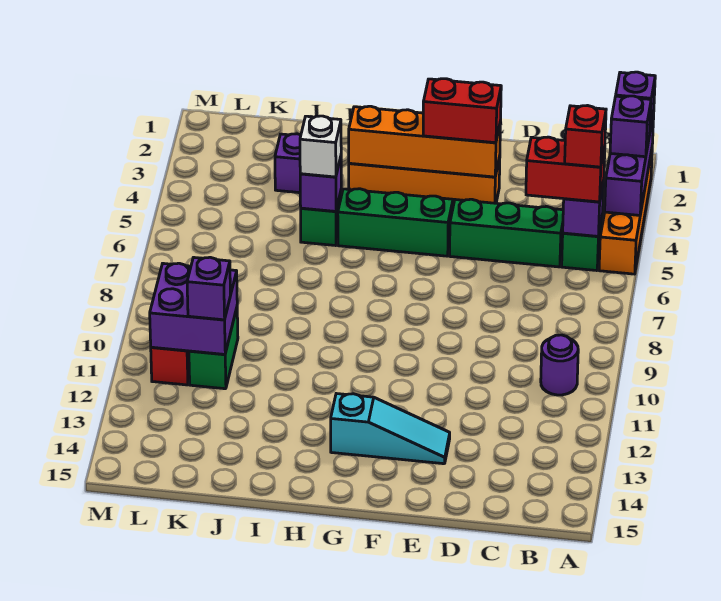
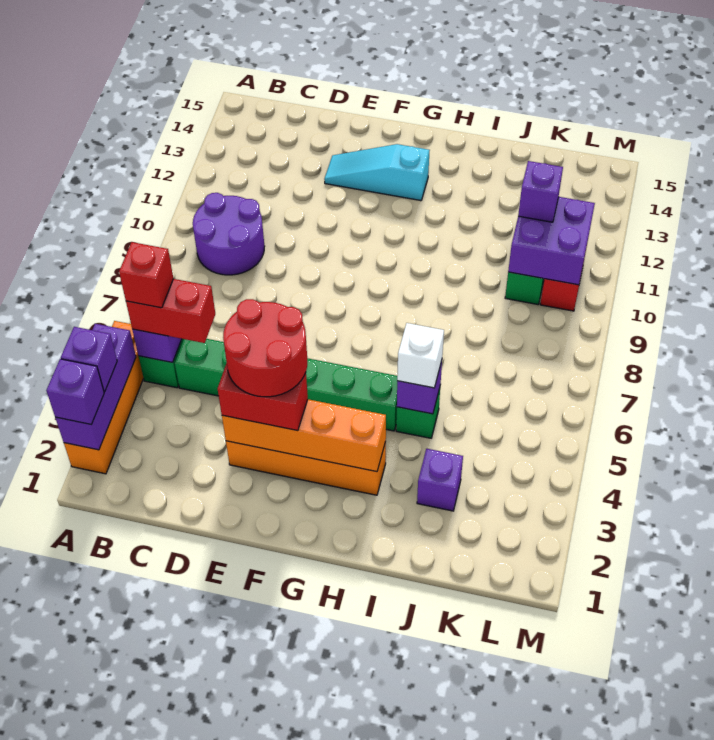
purple 1x1 round brick [541,335,578,395] -> purple 2x2 round brick [193,193,265,275]
none -> red 2x2 round brick [223,299,307,397]

